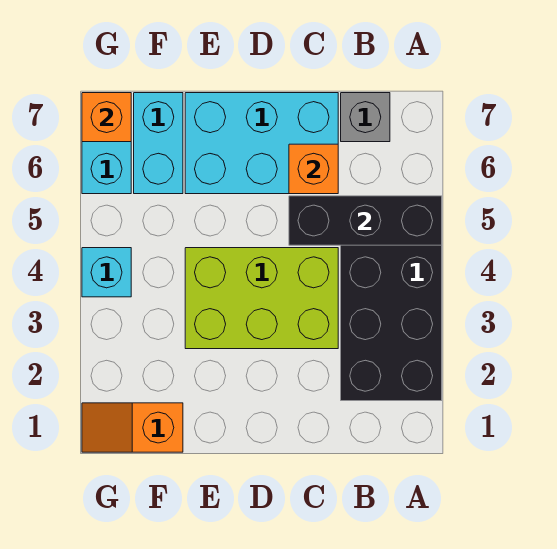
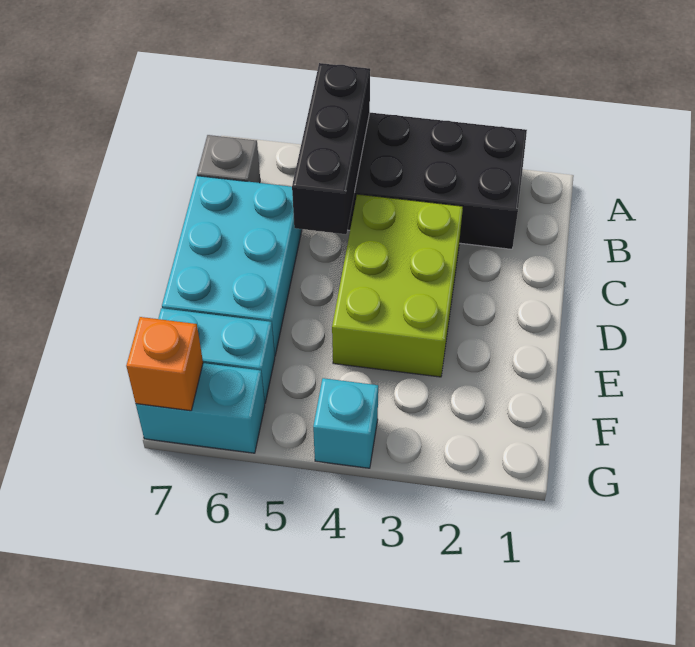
orange 1x1 brick [289,144,338,194] -> none
orange 1x2 slope [82,403,183,452] -> none

